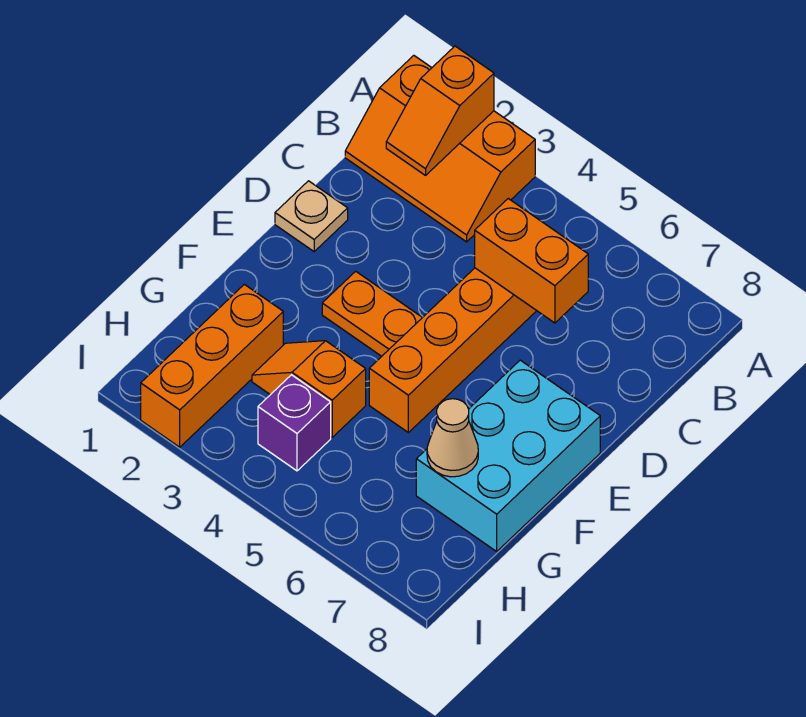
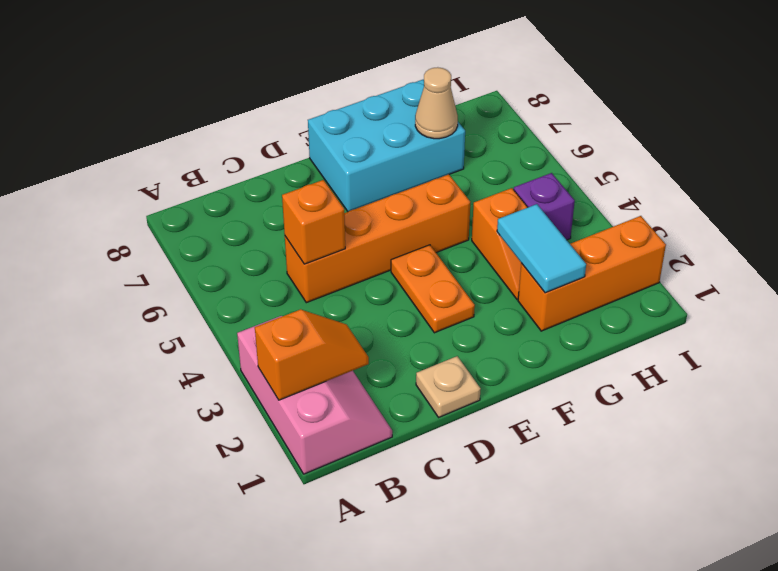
orange 2x3 slope [345,56,535,242] -> pink 2x3 slope [237,316,392,474]
orange 1x2 brick [475,199,588,323] -> orange 1x1 brick [282,180,345,264]
none -> cyan 1x2 tile [497,204,586,293]

